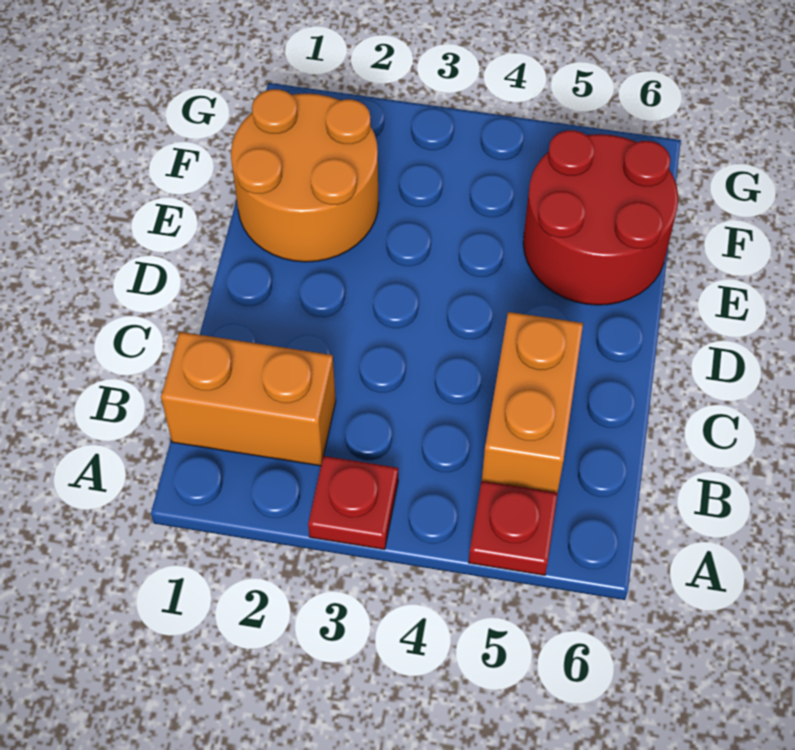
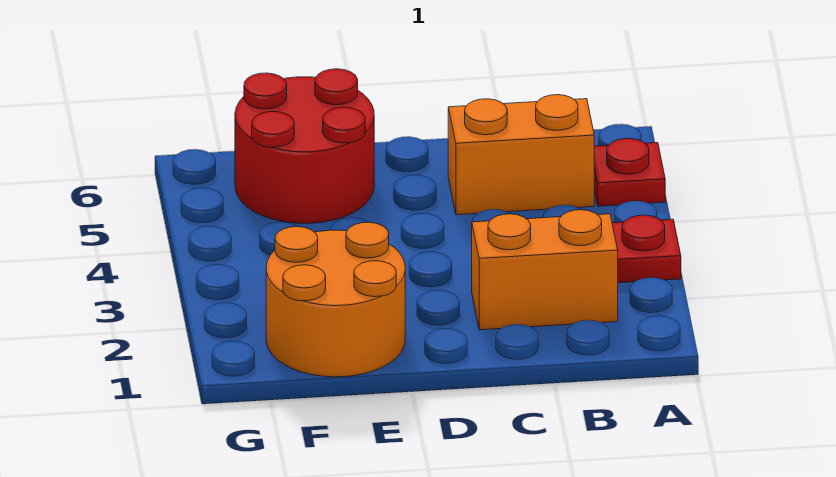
orange 1x2 brick [161,332,336,466] -> orange 1x2 brick turned to [472,210,618,330]

